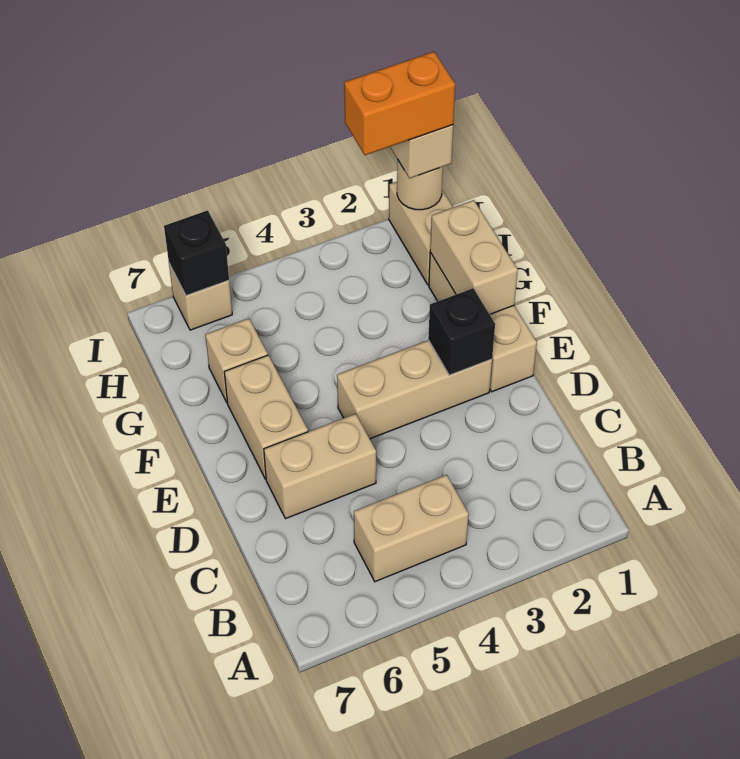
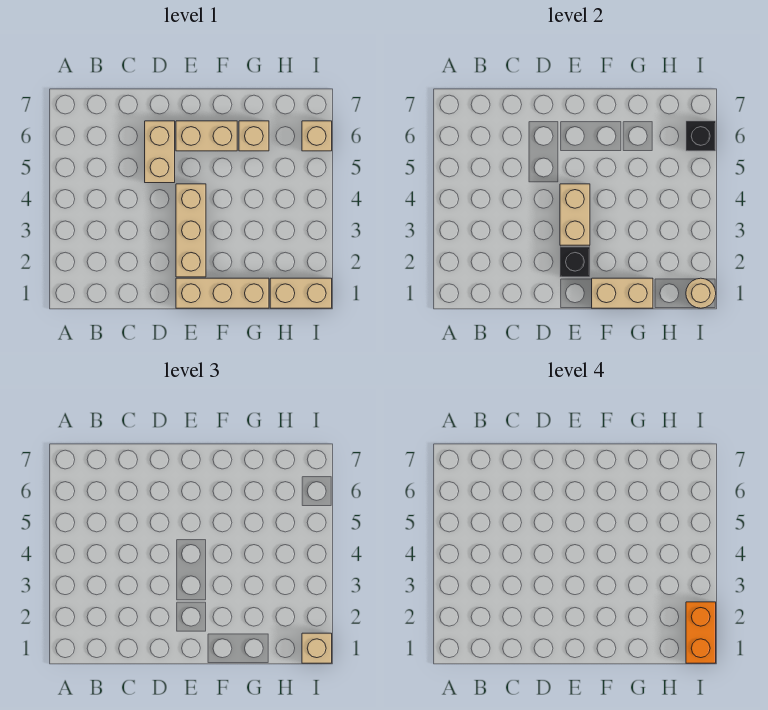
tan 1x2 brick [354,475,469,582] -> tan 1x2 brick moved to [560,184,590,245]

